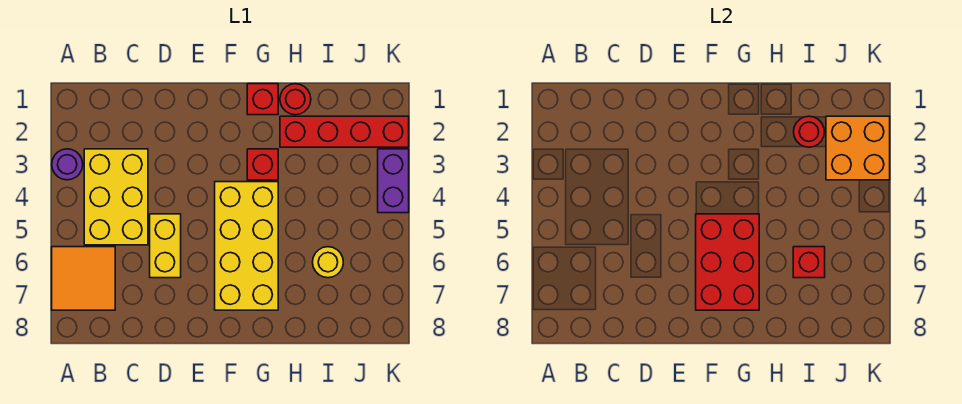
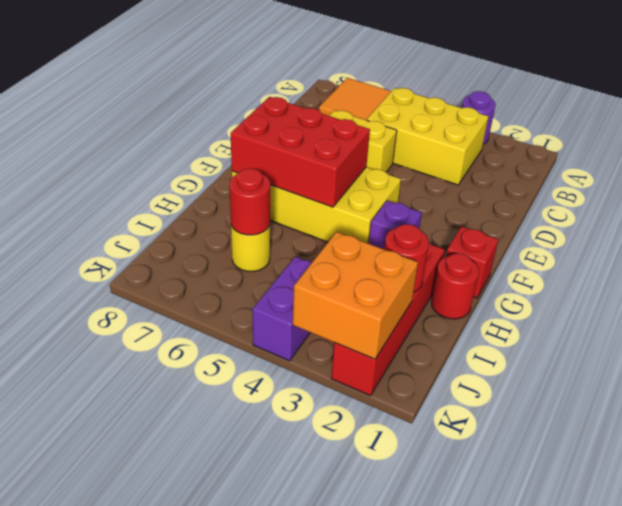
red 1x1 brick [247,149,278,180] -> purple 1x1 brick [369,200,422,249]
red 1x1 brick [793,247,825,278] -> red 1x1 round brick [230,168,270,235]
purple 1x2 brick [378,149,409,213] -> purple 1x2 brick turned to [253,257,312,361]

